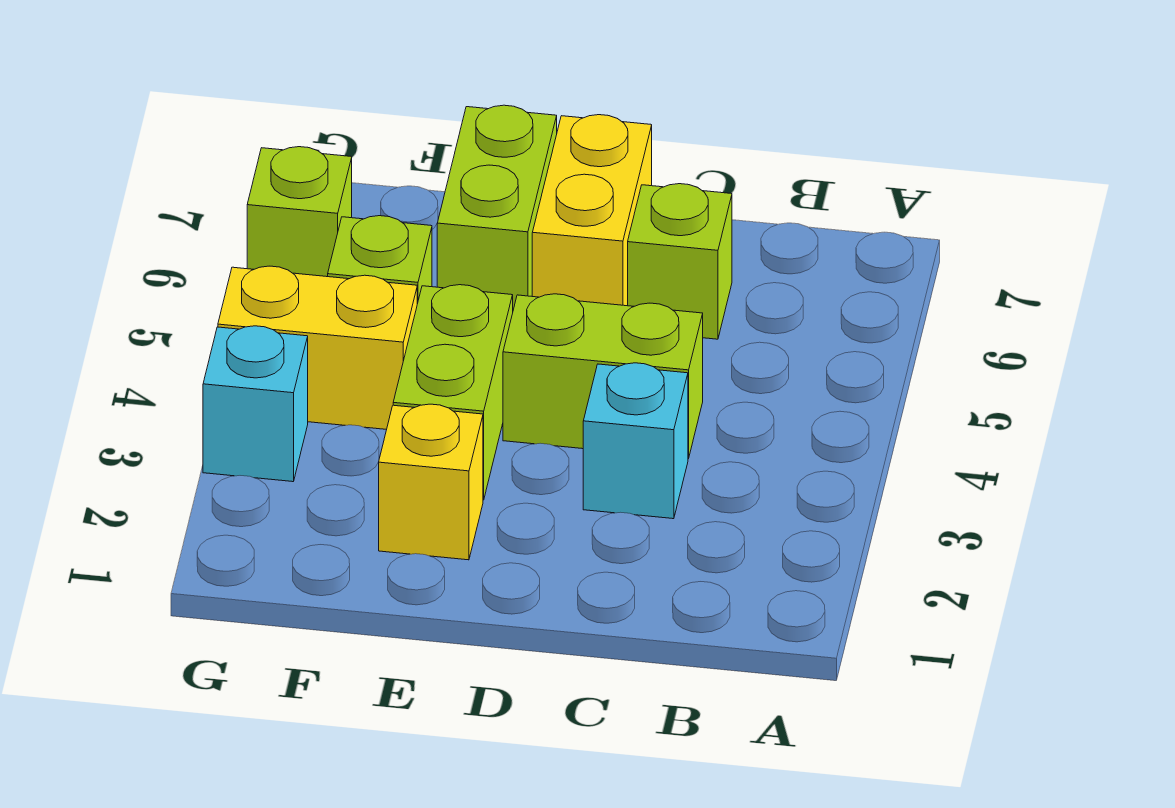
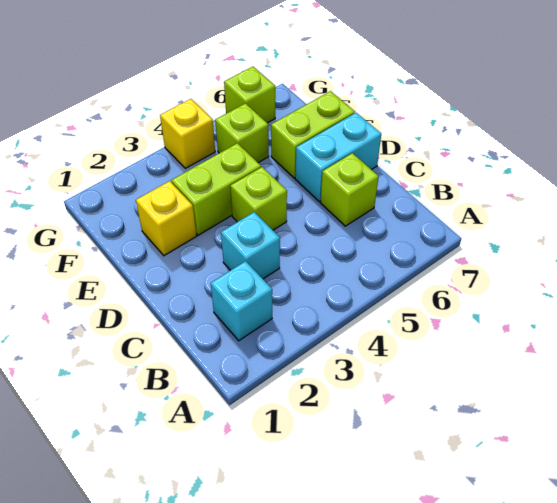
lime 1x2 brick [503,294,703,459] -> lime 1x1 brick [230,167,287,230]
yellow 1x2 brick [532,115,652,306] -> cyan 1x2 brick [295,113,381,201]
yellow 1x2 brick [218,266,417,429] -> yellow 1x1 brick [160,99,215,168]
cyan 1x1 brick [203,326,308,482] -> cyan 1x1 brick moved to [211,261,272,341]

